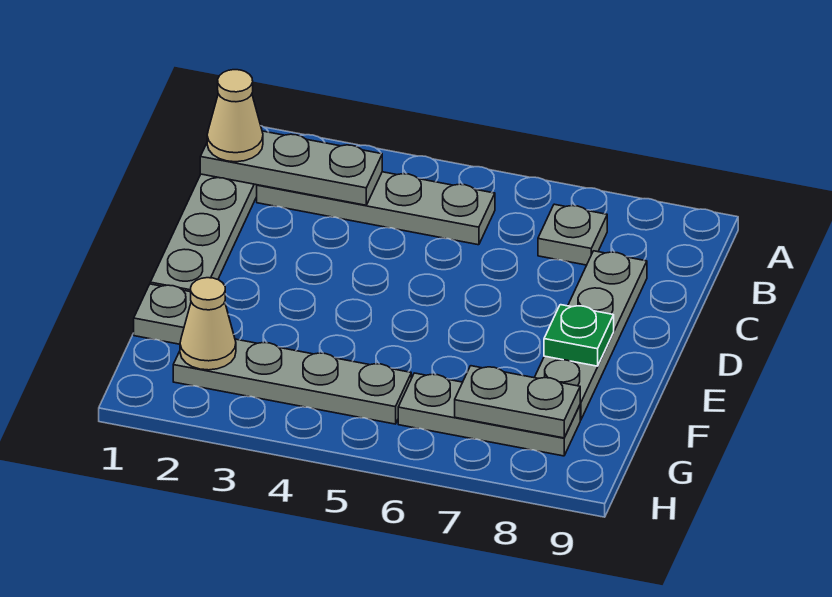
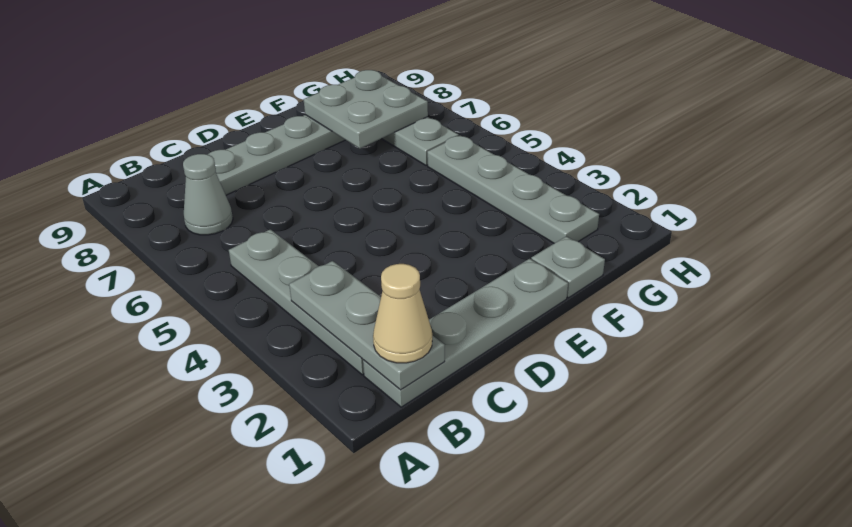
grey 1x1 plate [538,204,607,265] -> grey 1x1 cone [183,154,233,235]
green 1x1 plate [544,305,614,366] -> none
tan 1x1 cone [180,278,236,370] -> none
grey 1x2 plate [455,366,580,438] -> grey 2x2 plate [304,70,428,148]

